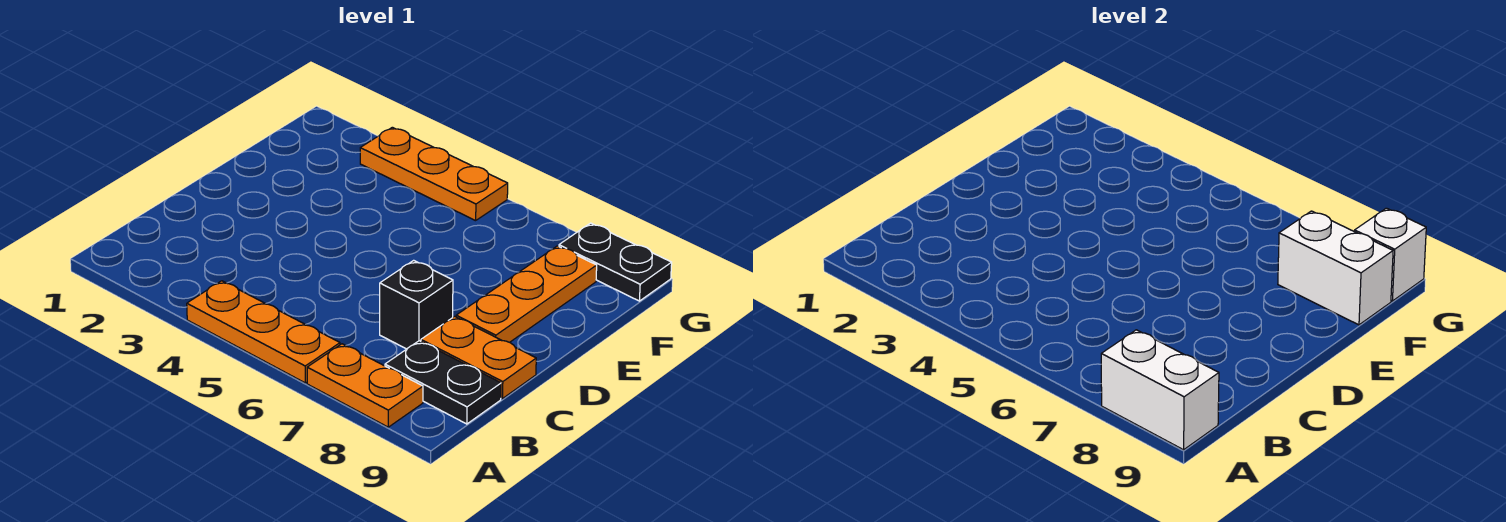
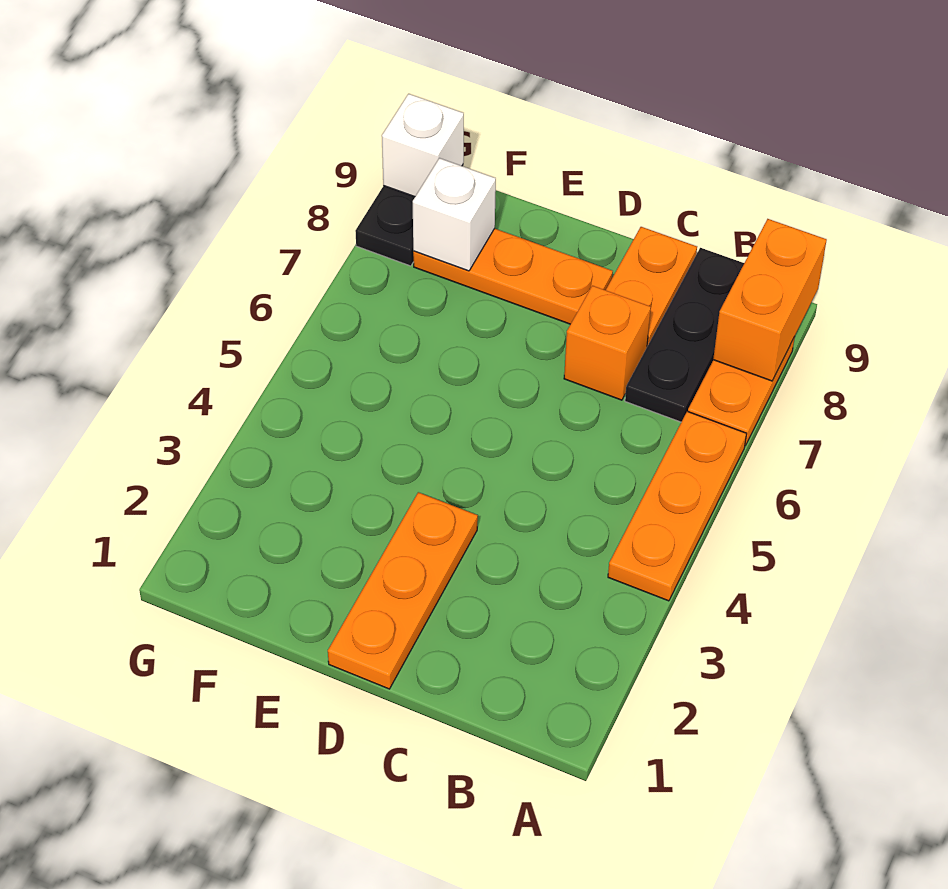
white 1x2 brick [1101,330,1219,450] -> orange 1x2 brick [713,219,827,381]
black 1x2 plate [385,341,501,424] -> black 1x3 plate [625,248,744,422]
black 1x1 brick [380,260,453,349] -> orange 1x1 brick [564,286,651,400]
white 1x2 brick [1278,211,1393,325] -> white 1x1 brick [413,158,496,271]
orange 1x3 plate [360,127,508,221] -> orange 1x3 plate moved to [328,492,478,689]

